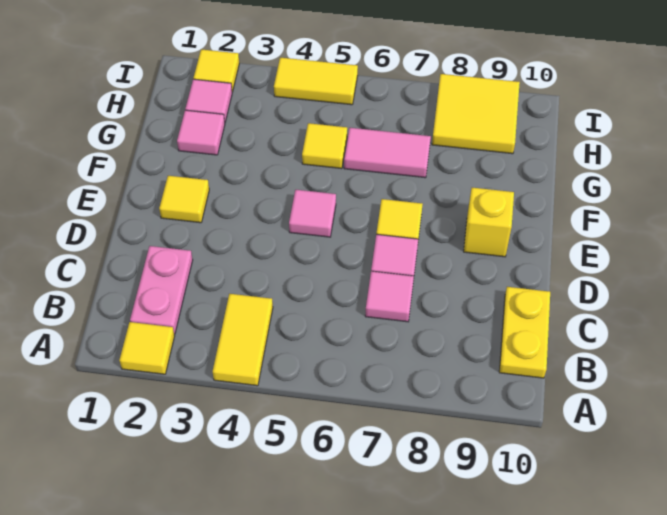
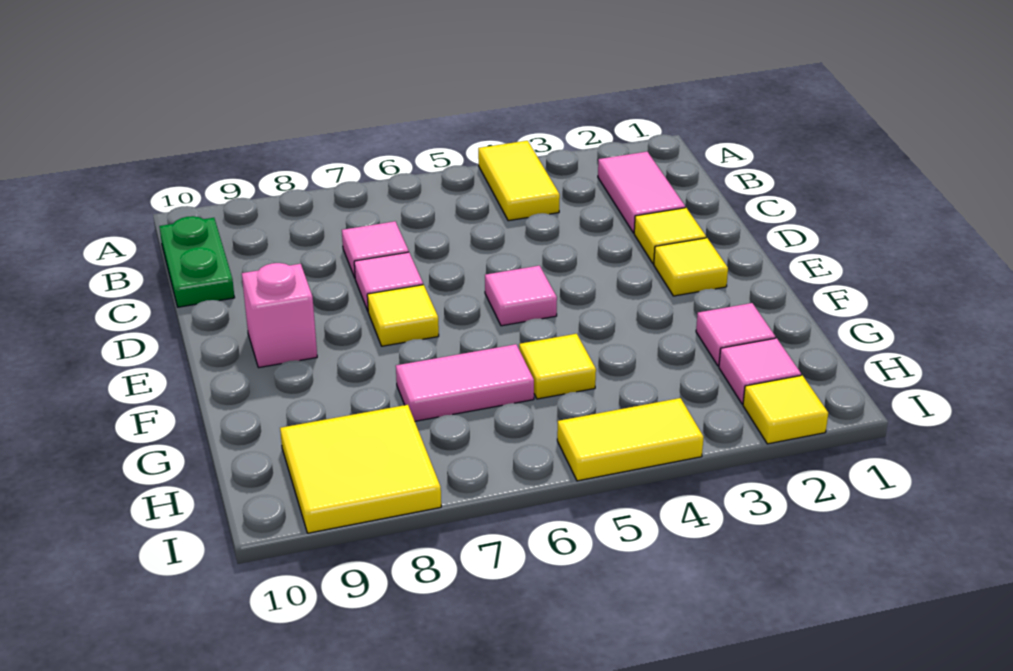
yellow 1x1 tile [119,322,175,374] -> yellow 1x1 tile moved to [634,207,706,264]
pink 1x2 plate [130,246,193,334] -> pink 1x2 tile [598,152,685,233]
yellow 1x2 plate [499,287,550,378] -> green 1x2 plate [159,216,235,307]
yellow 1x1 brick [464,188,514,257] -> pink 1x1 brick [242,263,317,368]

